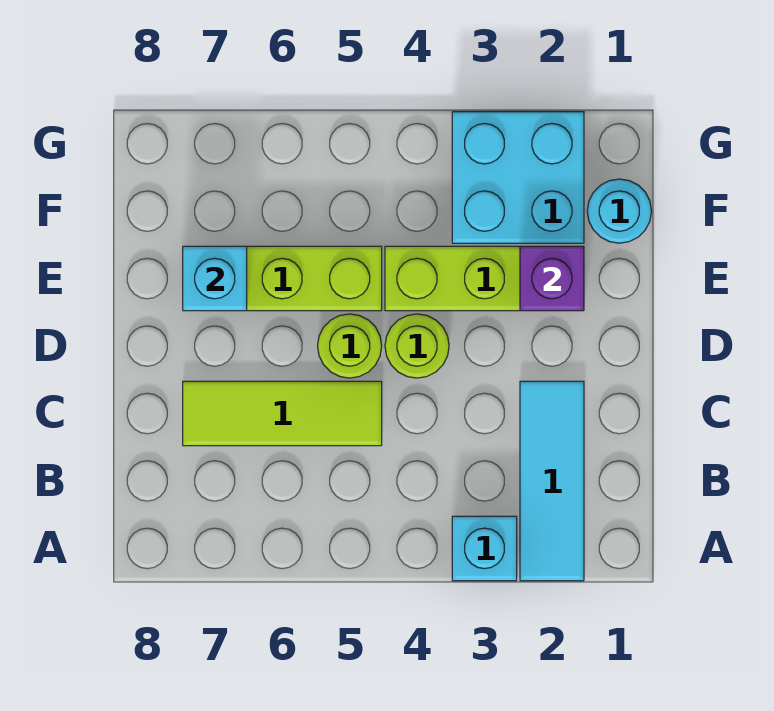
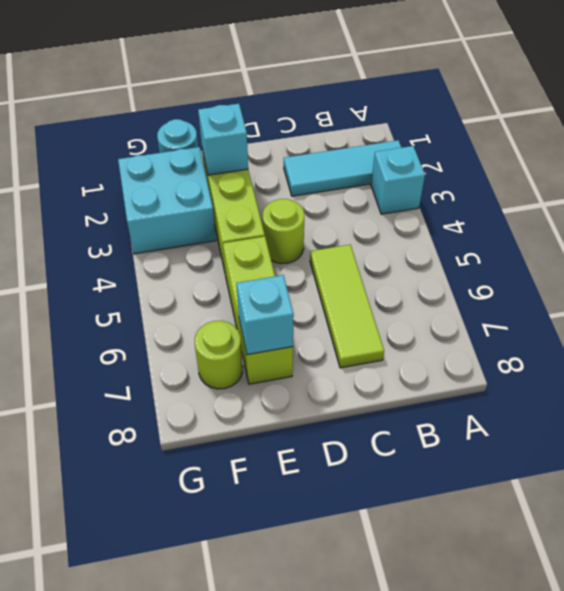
lime 1x1 round brick [318,314,382,378] -> lime 1x1 round brick moved to [195,321,243,389]
purple 1x1 brick [520,246,584,311] -> cyan 1x1 brick [198,104,248,175]

